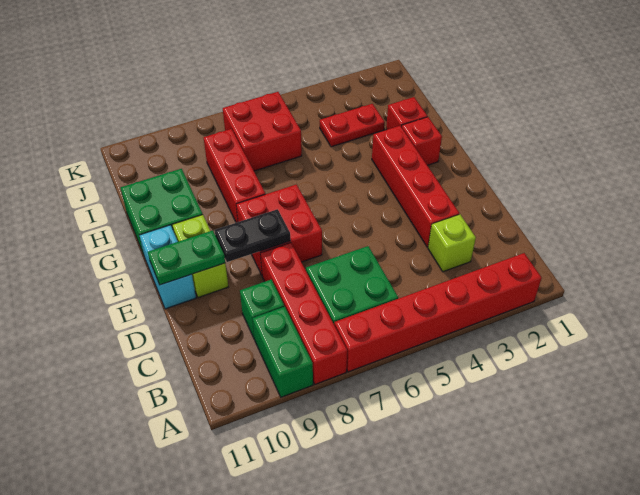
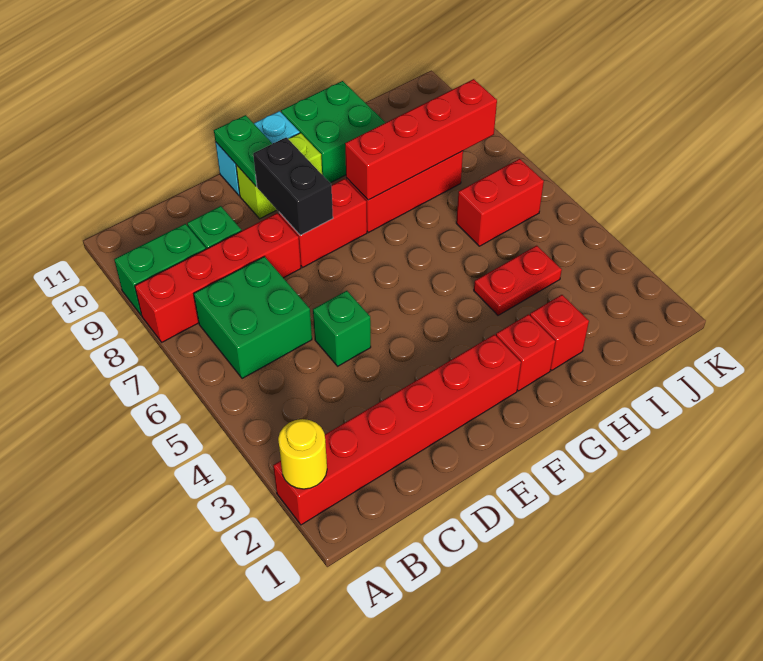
red 1x6 brick [334,253,542,372] -> red 1x6 brick turned to [273,335,521,525]
none -> yellow 1x1 round brick [278,419,327,489]
lime 1x1 brick [428,214,476,272] -> none
red 1x4 brick [372,126,459,247] -> red 1x4 brick moved to [345,79,497,200]
none -> green 1x1 brick [313,291,371,366]
red 2x2 brick [236,185,322,275] -> red 1x2 brick [279,179,367,267]
black 1x2 plate [215,209,290,262] -> black 1x2 brick [253,137,333,235]
red 1x2 plate [320,104,385,147] -> red 1x2 plate turned to [474,246,562,315]
red 2x2 brick [223,92,302,171] -> red 1x2 brick [456,159,544,246]

